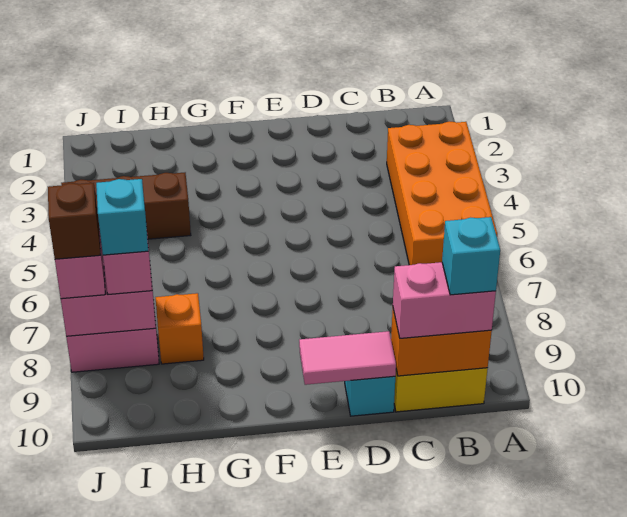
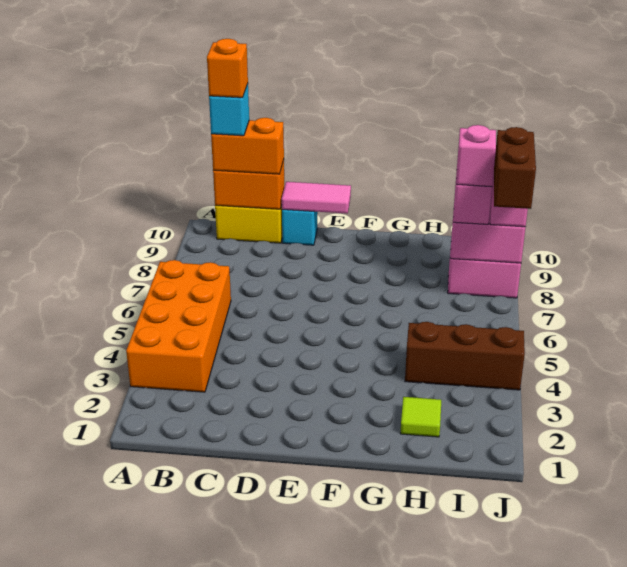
pink 1x2 brick [393,262,496,338] -> orange 1x2 brick [211,118,284,174]
none -> lime 1x1 tile [400,397,441,437]
orange 1x1 brick [155,293,204,364] -> orange 1x1 brick moved to [207,39,248,98]
cyan 1x1 brick [96,179,148,255] -> pink 1x1 brick [456,125,496,187]
brown 1x1 brick [48,183,100,259] -> brown 1x2 brick [494,127,536,209]

